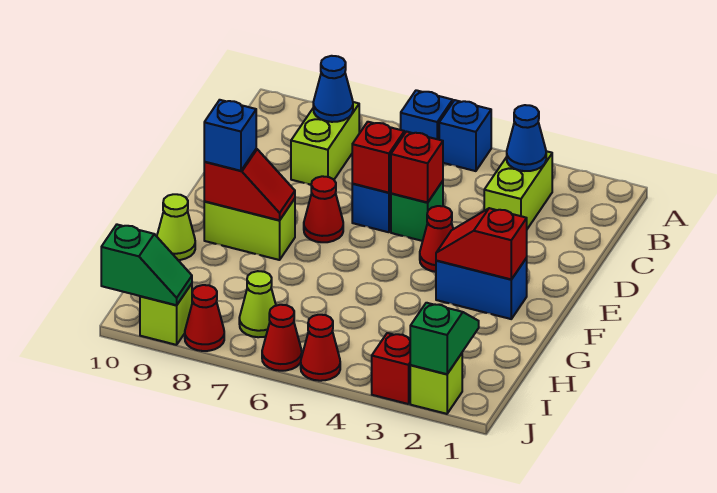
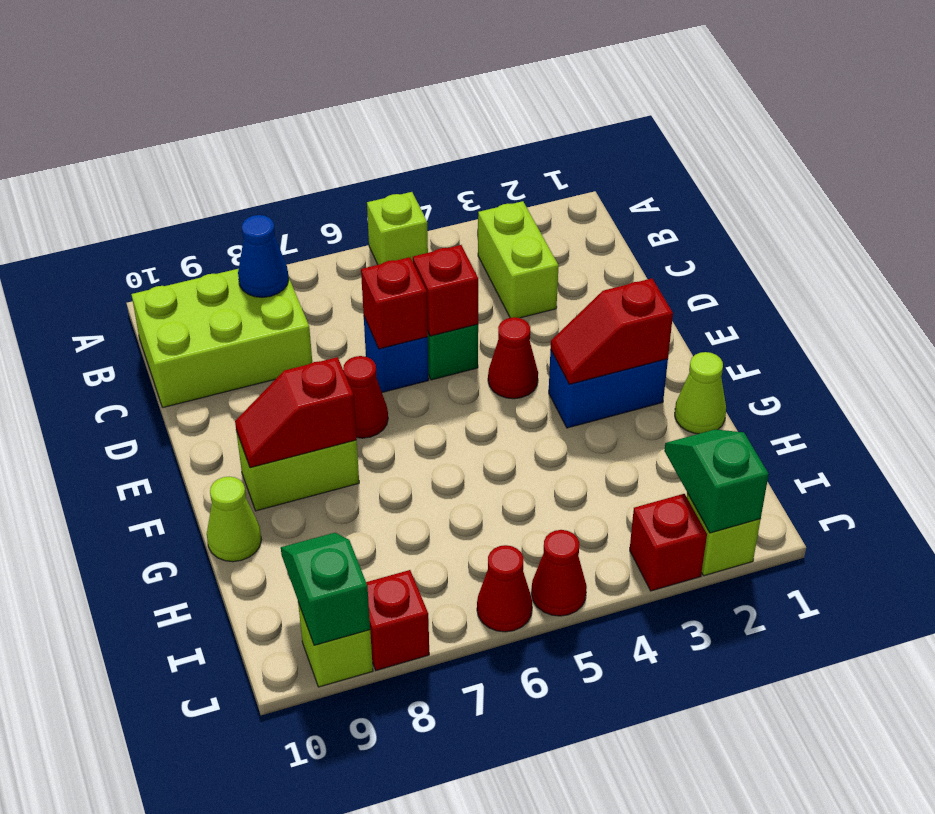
blue 1x1 brick [439,100,491,171] -> lime 1x1 brick [367,192,428,265]
blue 1x1 brick [401,90,453,140] -> none
blue 1x1 cone [507,105,546,171] -> none
lime 1x2 brick [291,102,359,185] -> lime 2x3 brick [131,269,312,407]
red 1x2 slope [204,149,295,220] -> red 1x2 slope turned to [235,357,357,468]
blue 1x1 brick [204,100,256,171] -> none
lime 1x1 cone [239,271,276,337] -> lime 1x1 cone moved to [675,352,726,434]
red 1x1 cone [185,285,224,351] -> red 1x1 brick [366,570,429,670]
green 1x2 slope [101,225,192,305] -> green 1x2 slope turned to [281,533,370,645]

